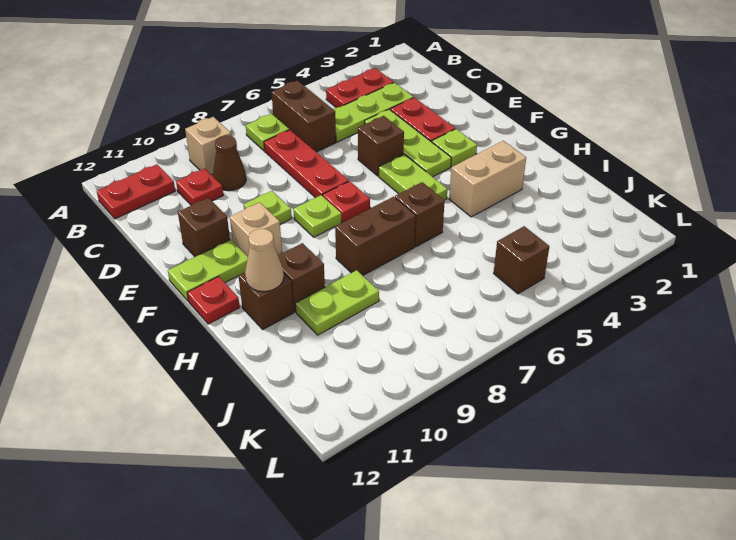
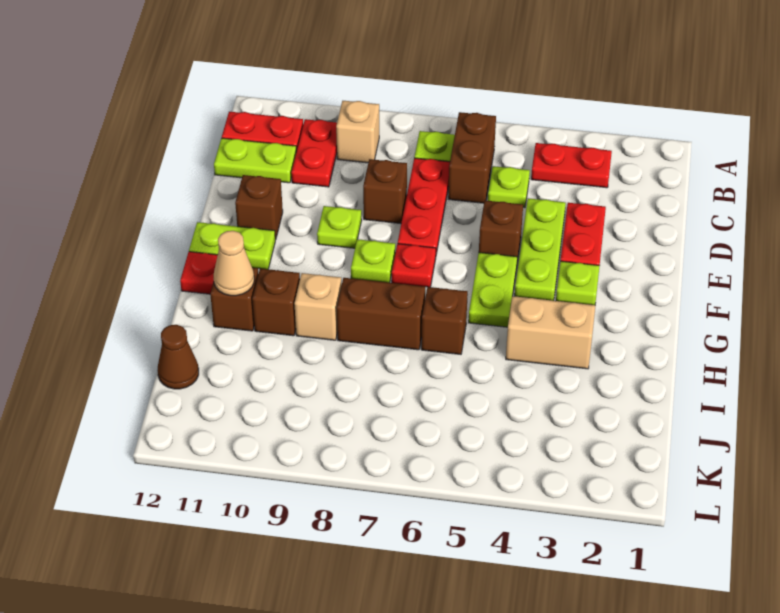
lime 1x3 plate [333,83,413,142] -> lime 1x1 plate [488,166,530,208]
brown 1x1 cone [213,135,246,191] -> brown 1x1 cone moved to [157,325,199,389]
red 1x1 plate [176,168,223,205] -> red 1x2 plate [291,119,337,187]
tan 1x1 brick [230,202,282,256] -> tan 1x1 brick moved to [294,273,342,340]
lime 1x2 plate [296,270,379,335] -> lime 1x2 plate moved to [214,138,296,183]
brown 1x1 brick [494,226,549,294] -> brown 1x1 brick moved to [363,159,407,223]

